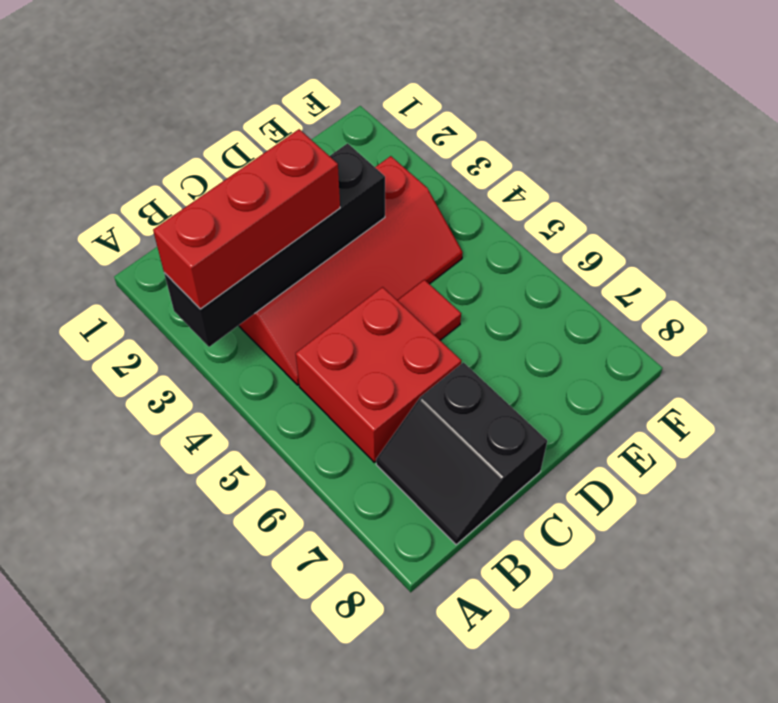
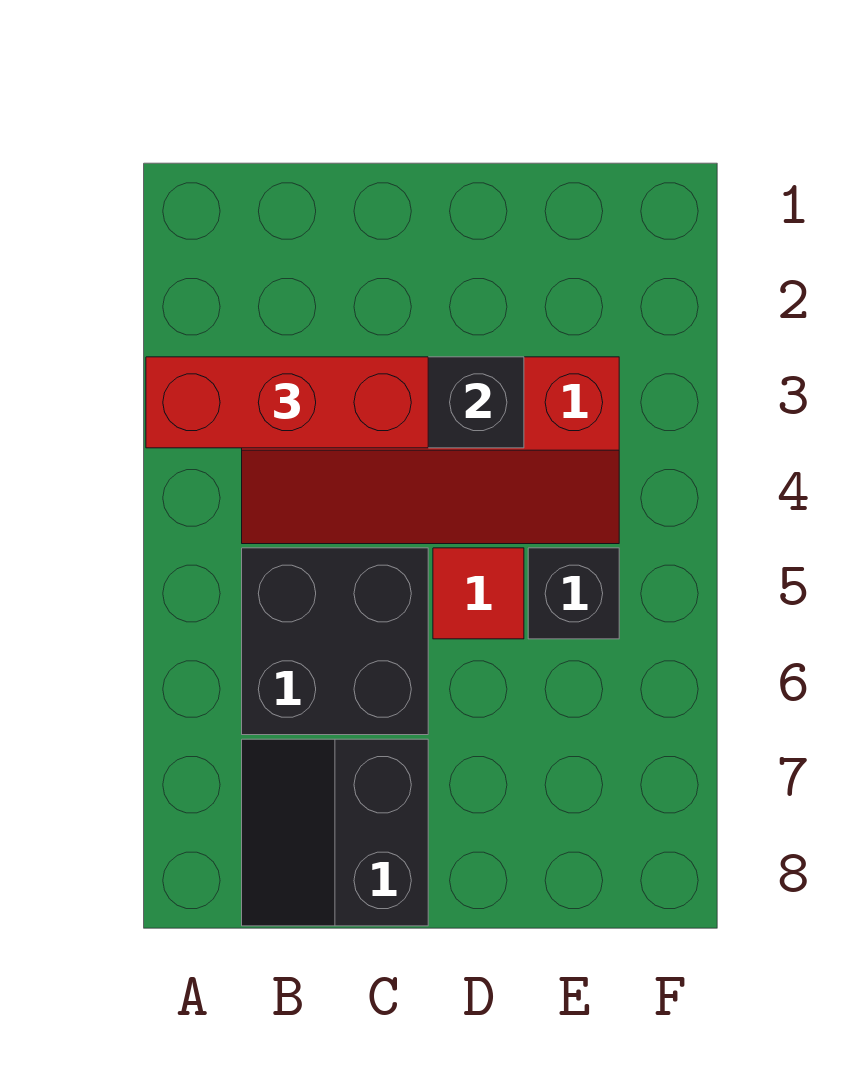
red 2x2 brick [296,287,461,462] -> black 2x2 brick [242,548,428,735]
none -> black 1x1 brick [528,548,619,639]

